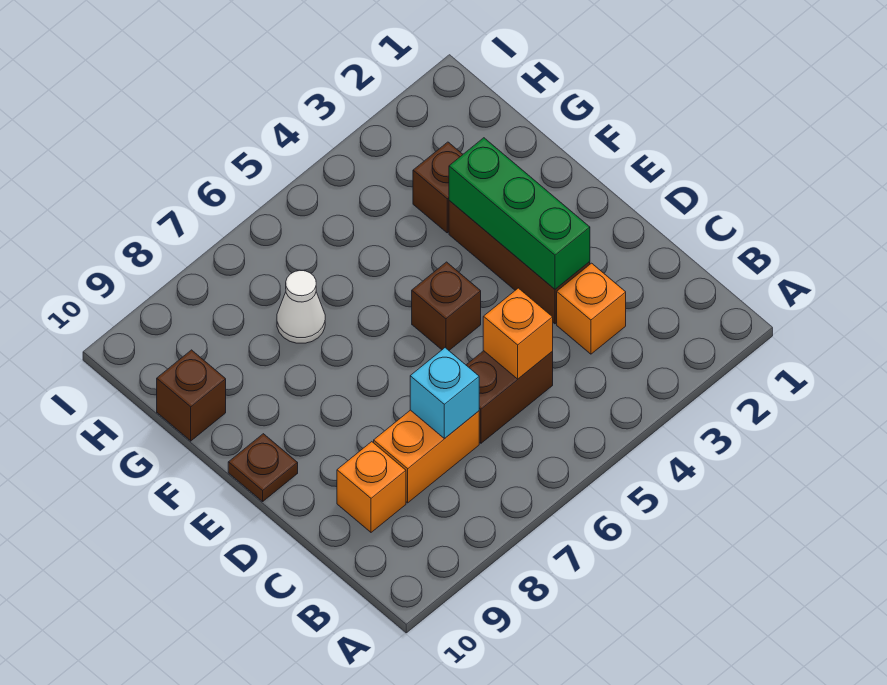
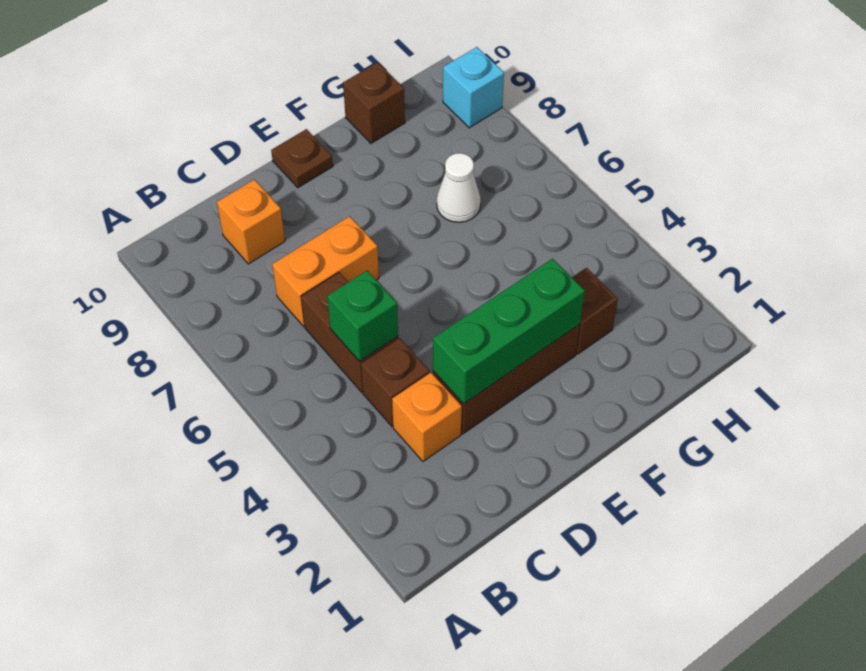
orange 1x1 brick [483,288,553,379] -> green 1x1 brick [327,271,398,361]
orange 1x2 brick [374,410,479,503] -> orange 1x2 brick turned to [272,216,379,326]
cyan 1x1 brick [410,348,479,439] -> cyan 1x1 brick moved to [443,47,504,128]
brown 1x1 brick [412,262,481,350] -> brown 1x1 brick moved to [361,338,430,426]

